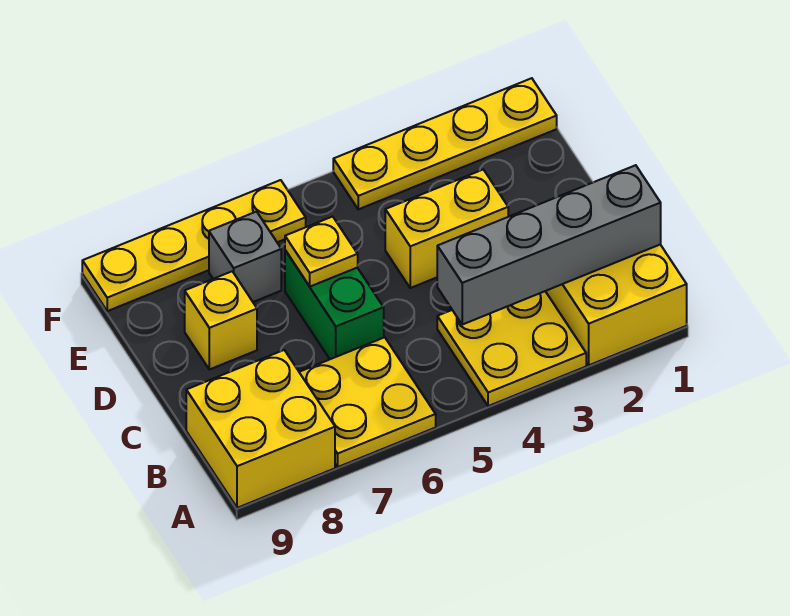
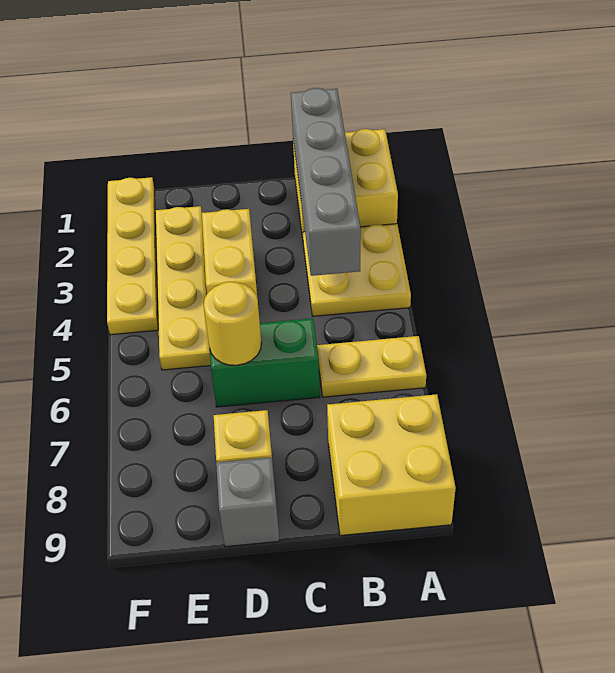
yellow 2x2 plate [299,337,436,467] -> yellow 1x2 plate [317,336,426,397]
yellow 1x1 plate [285,217,358,287] -> yellow 1x1 round brick [204,282,261,365]
grey 1x1 brick [209,212,281,302] -> grey 1x1 brick moved to [216,457,280,547]
yellow 1x4 plate [82,180,306,311] -> yellow 1x4 plate moved to [156,206,211,370]

